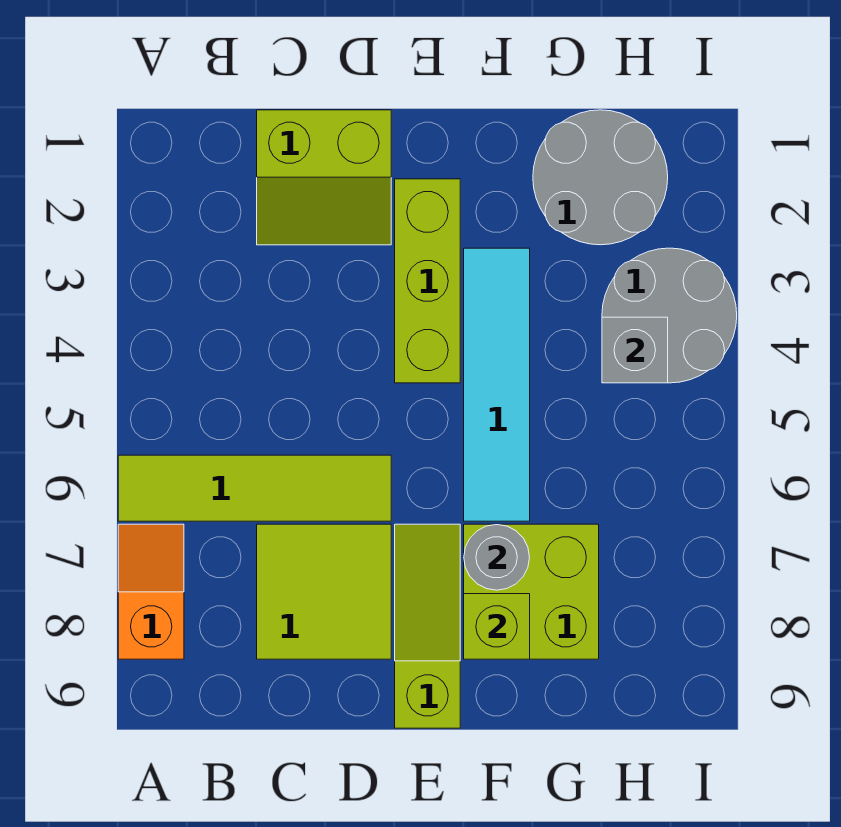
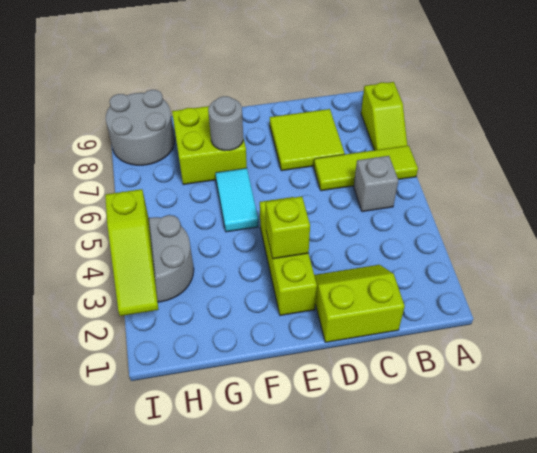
lime 1x4 tile [118,455,391,521] -> lime 1x3 tile [314,145,418,191]
orange 1x2 slope [118,524,184,659] -> lime 1x2 slope [361,82,407,150]
lime 1x3 slope [395,524,460,728] -> lime 1x3 slope moved to [105,189,158,316]
cyan 1x4 tile [464,248,530,521] -> cyan 1x2 tile [216,168,258,232]
lime 1x1 brick [464,594,530,659] -> lime 1x1 brick moved to [266,196,310,259]
grey 2x2 round brick [533,110,668,245] -> grey 2x2 round brick moved to [106,90,175,165]
grey 1x1 brick [602,317,668,383] -> grey 1x1 brick moved to [354,156,398,212]

